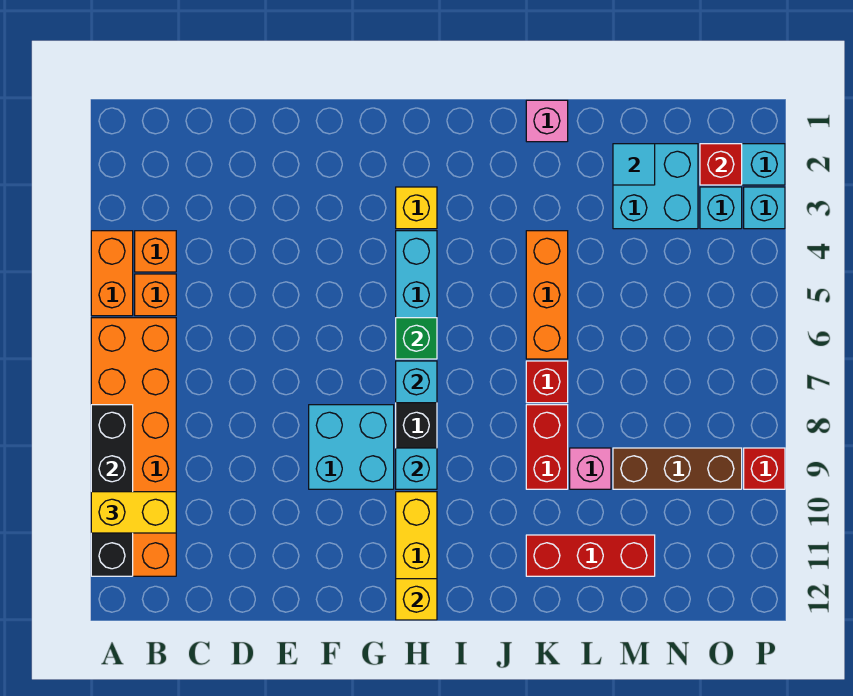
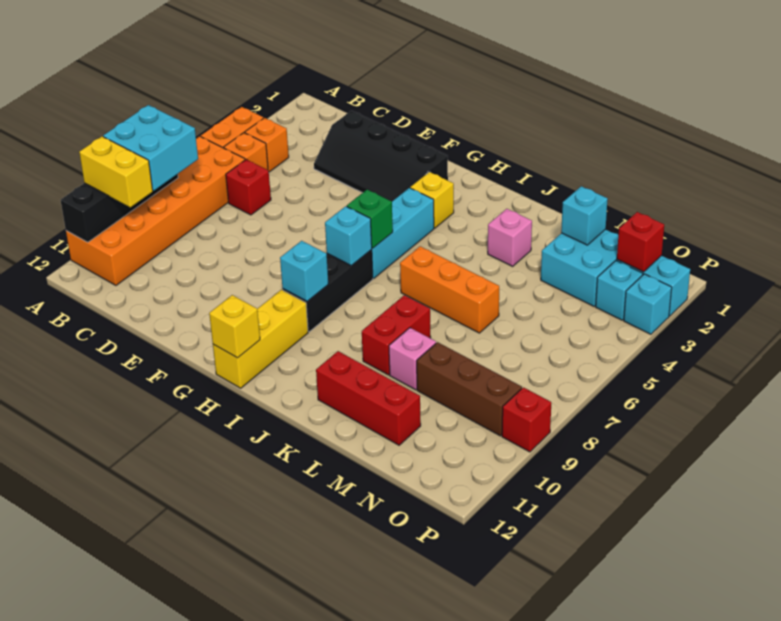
none -> black 2x4 slope [314,111,448,201]
cyan 2x2 brick [309,405,394,489] -> cyan 2x2 brick moved to [103,105,198,191]
pink 1x1 brick [526,100,568,142] -> pink 1x1 brick moved to [488,209,532,266]
orange 1x3 brick [526,231,568,359] -> orange 1x3 brick turned to [400,246,499,333]
red 1x1 brick [526,361,568,403] -> red 1x1 brick moved to [226,159,271,215]
cyan 1x1 tile [613,144,655,185] -> cyan 1x1 brick [561,186,608,245]

